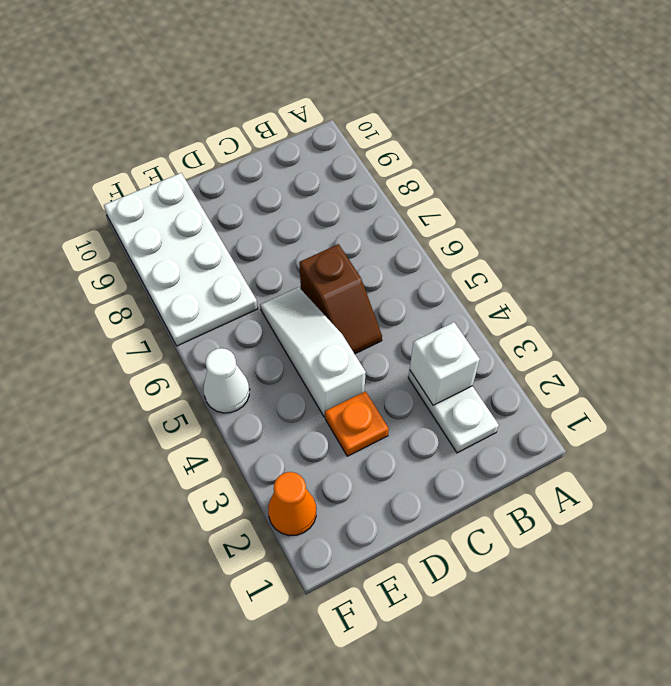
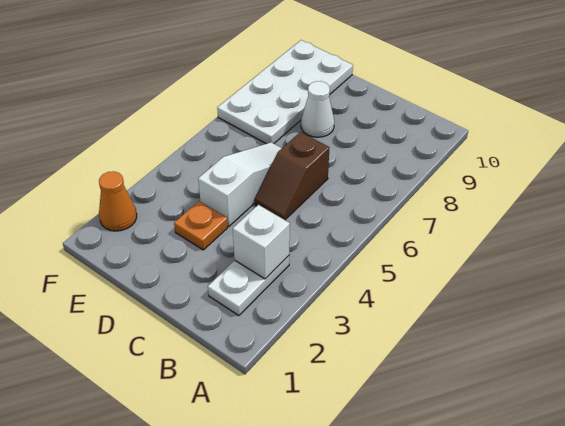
white 1x1 cone [204,348,250,413] -> white 1x1 cone moved to [301,81,334,137]

